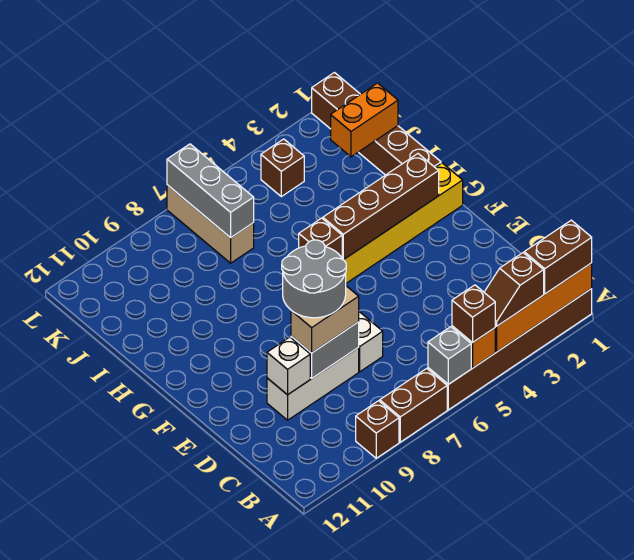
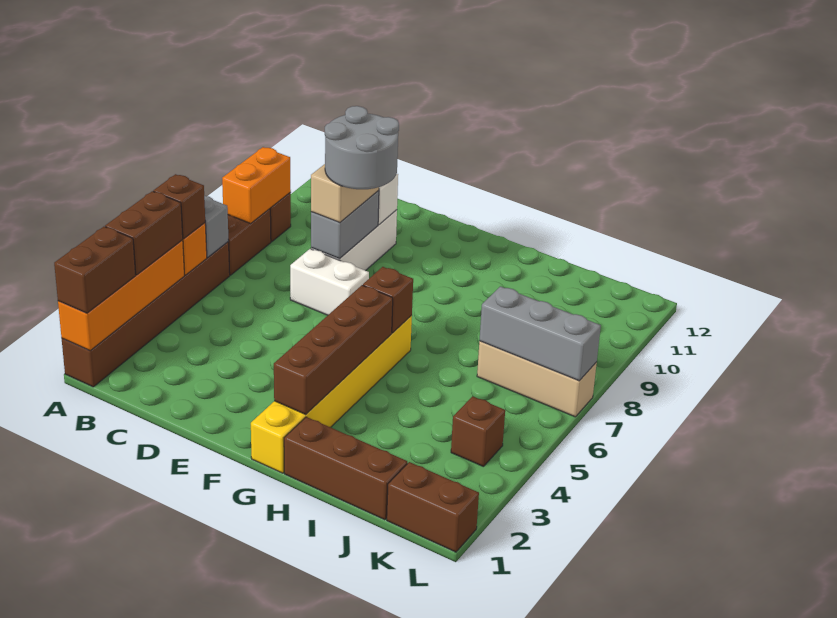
brown 1x2 slope [484,253,544,326] -> brown 1x2 brick [105,191,183,275]
orange 1x2 brick [331,83,398,157] -> orange 1x2 brick moved to [222,147,291,223]

